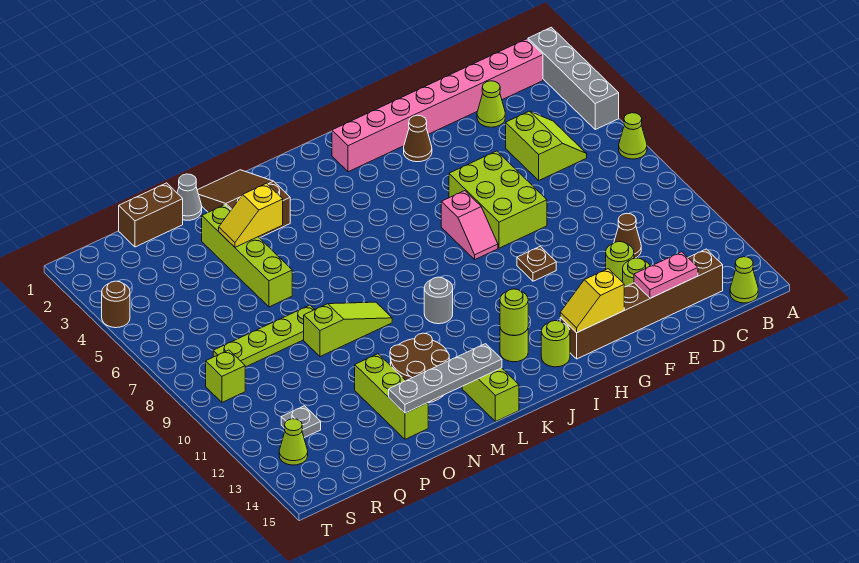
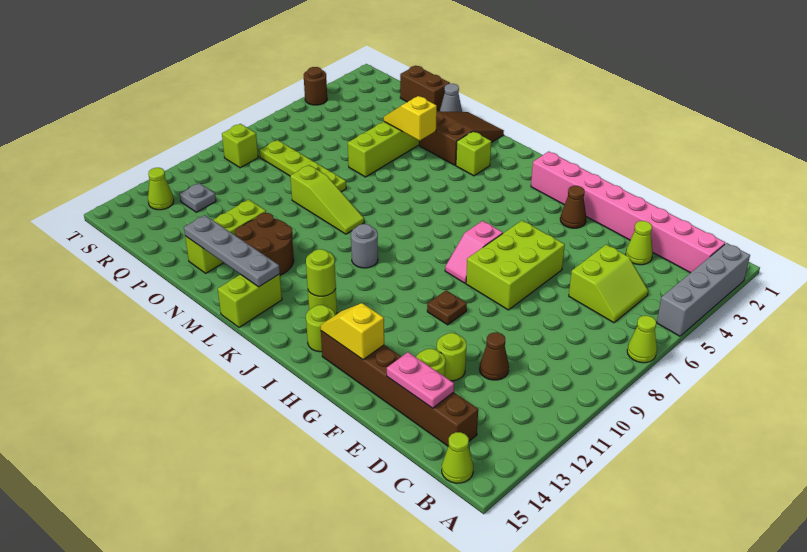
none -> lime 1x1 brick [456,131,491,176]

